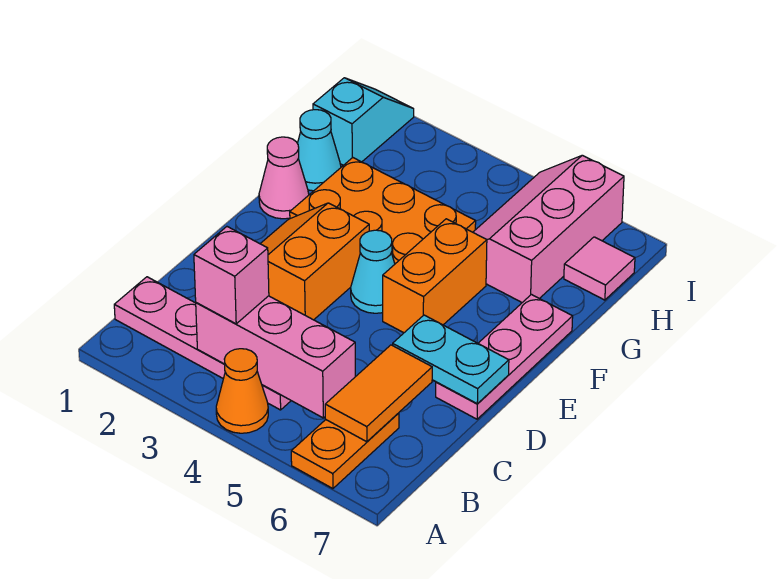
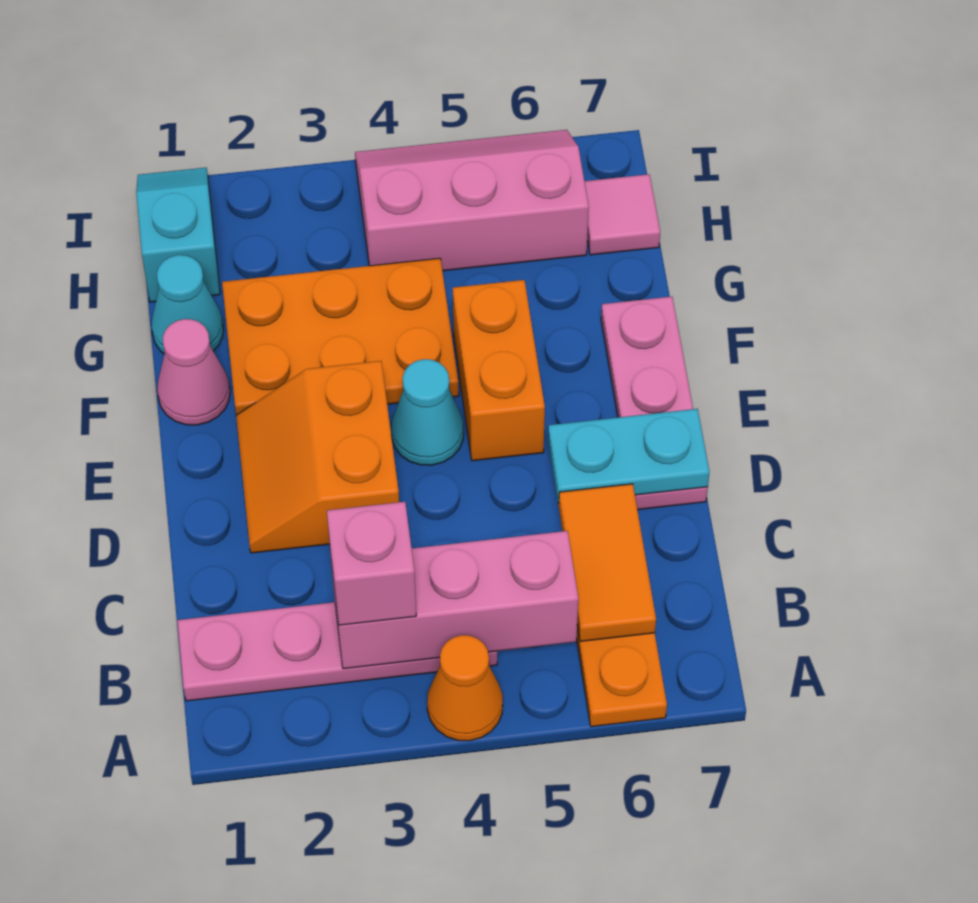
pink 2x3 slope [473,155,624,302] -> pink 2x3 slope turned to [355,130,589,271]

